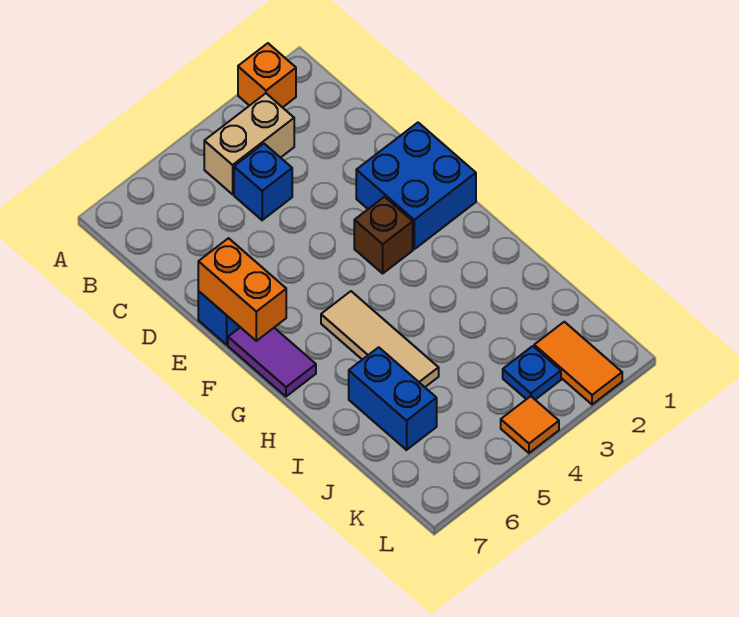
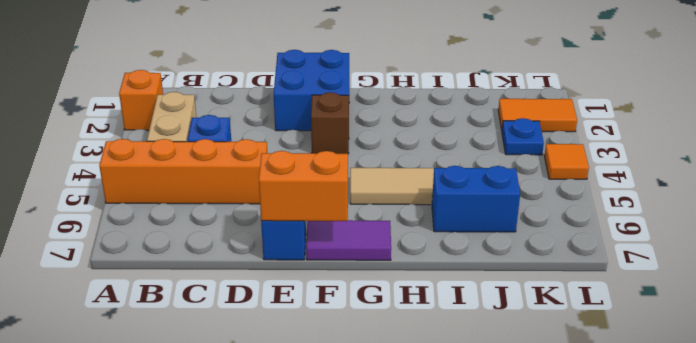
none -> orange 1x4 brick [99,139,267,204]

